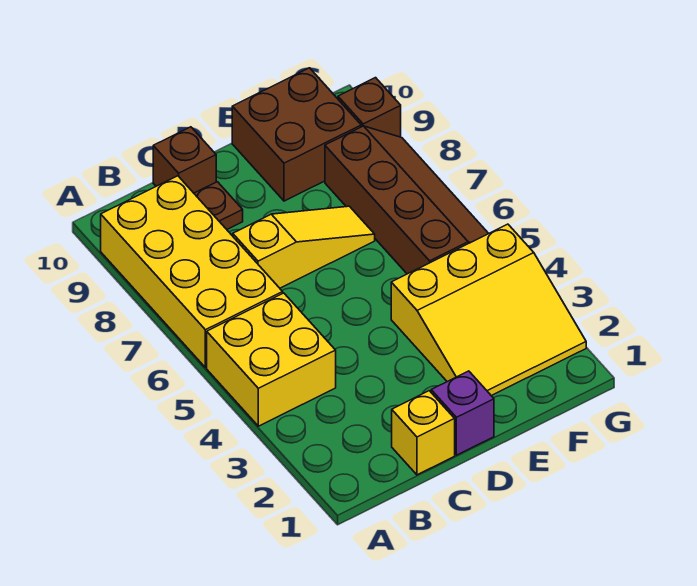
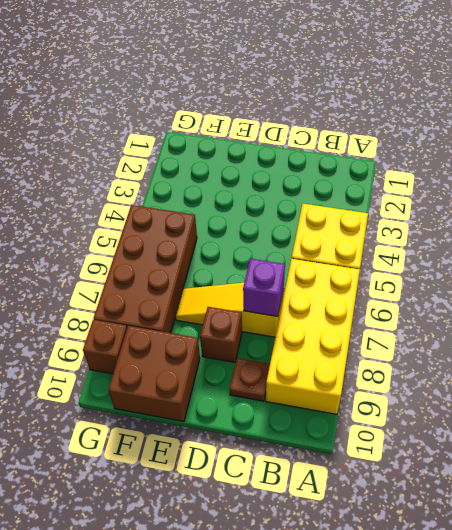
yellow 1x1 brick [392,391,455,475] -> none
brown 1x1 brick [153,127,216,193] -> brown 1x1 brick moved to [200,307,242,362]
purple 1x1 brick [431,371,494,455] -> purple 1x1 brick moved to [243,259,285,317]
yellow 3x3 slope [391,224,586,396] -> none
brown 2x4 slope [325,126,489,274] -> brown 2x4 brick [94,205,197,333]

